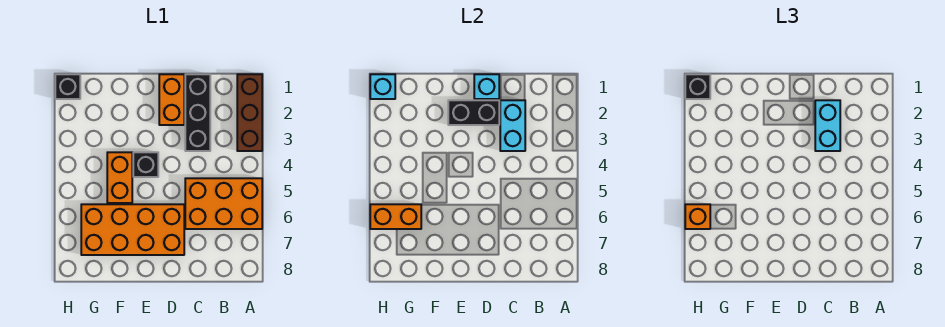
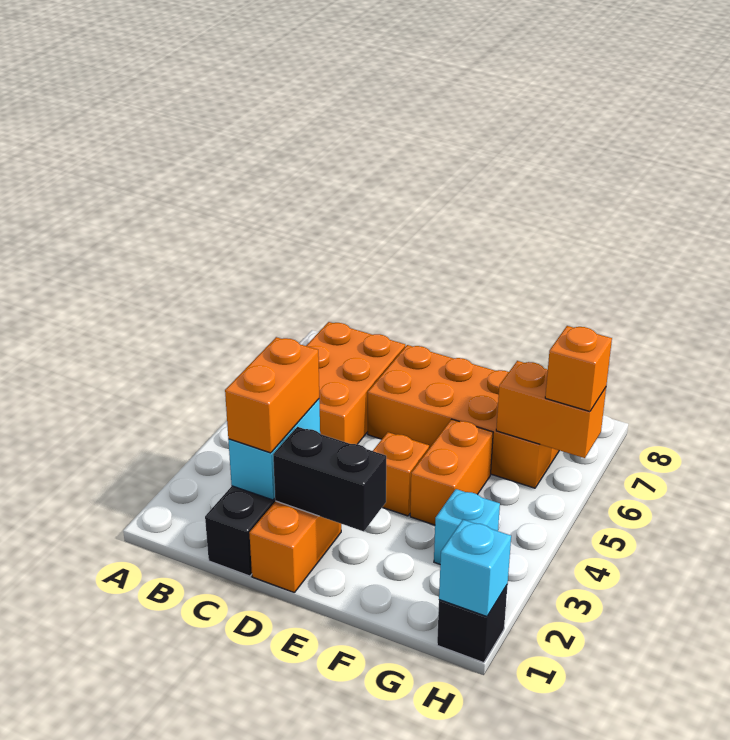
brown 1x3 brick [237,74,262,151] -> none
orange 2x3 brick [185,178,262,229] -> orange 2x3 brick turned to [306,322,405,444]
cyan 1x2 brick [815,100,840,151] -> orange 1x2 brick [225,337,319,453]
cyan 1x1 brick [474,74,499,99] -> cyan 1x1 brick moved to [434,489,500,564]
black 1x1 brick [133,152,158,177] -> orange 1x1 brick [373,432,429,516]
black 1x1 brick [685,74,710,99] -> none

